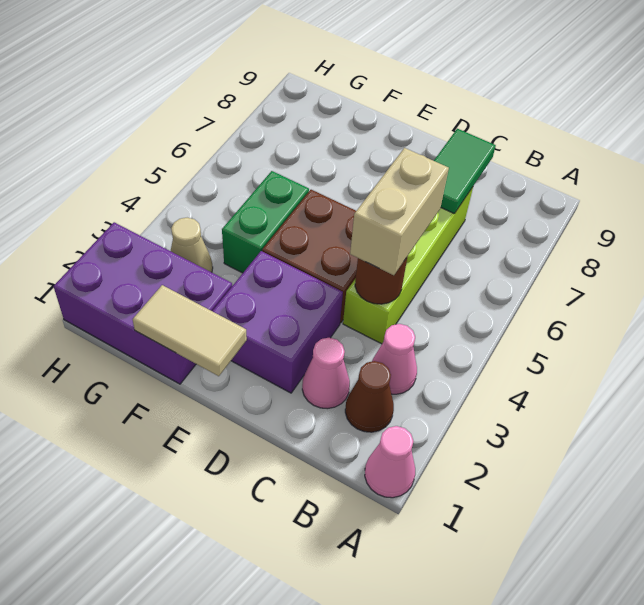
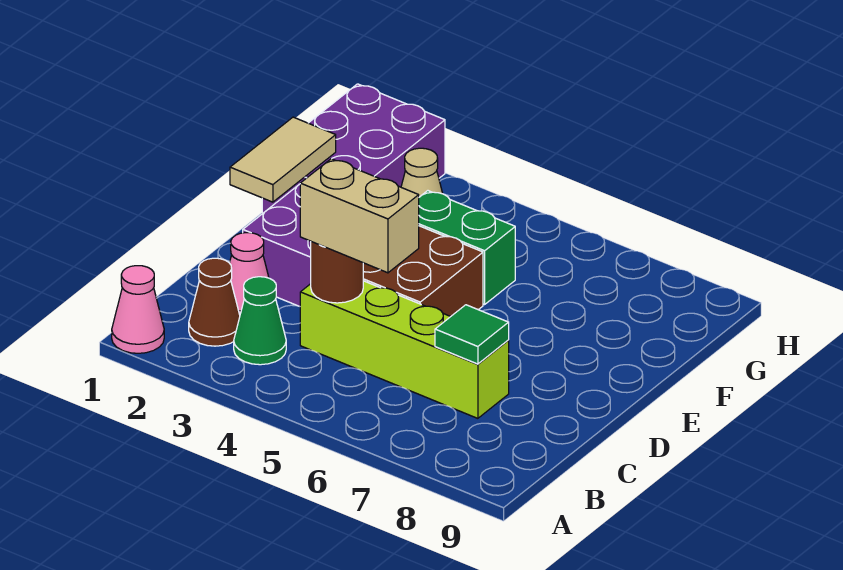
pink 1x1 cone [372,324,417,394] -> green 1x1 cone [234,277,286,365]
green 1x2 tile [434,129,496,214] -> green 1x1 tile [435,305,509,364]

